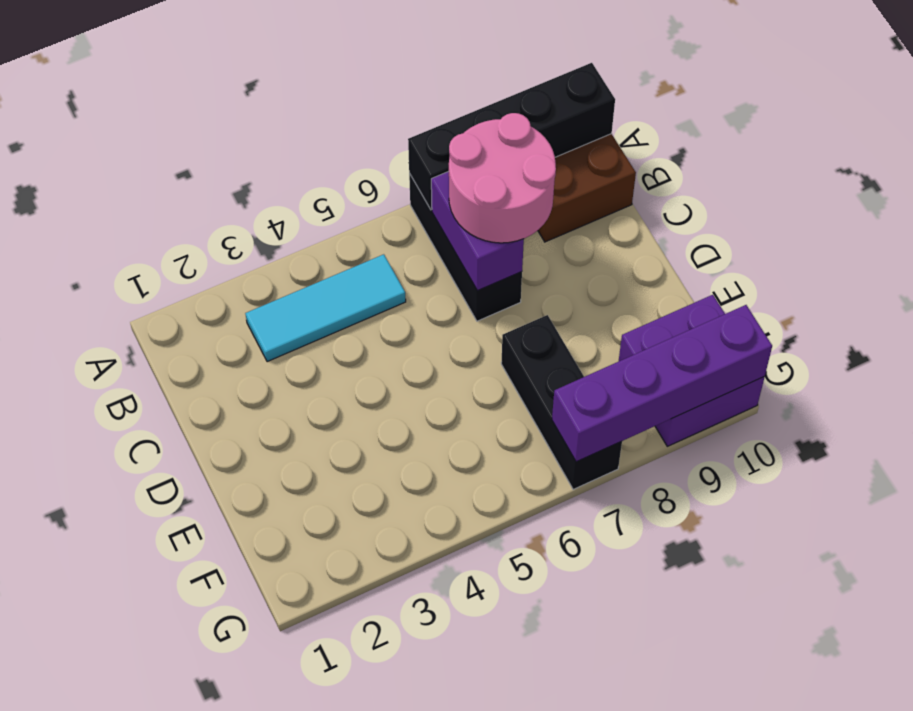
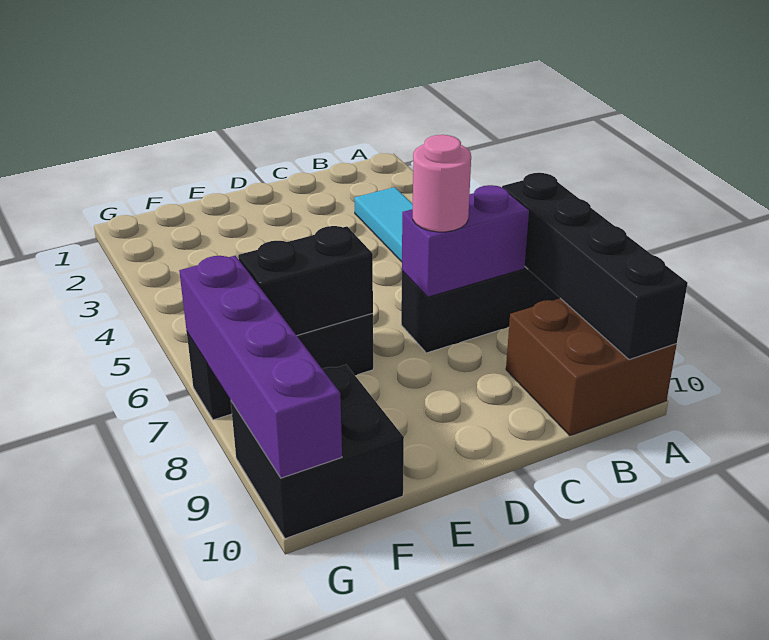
pink 2x2 round brick [449,113,556,243] -> pink 1x1 round brick [413,135,471,232]
none -> black 1x2 brick [238,226,373,335]
purple 2x2 brick [619,295,764,446] -> black 2x2 brick [231,365,404,539]

